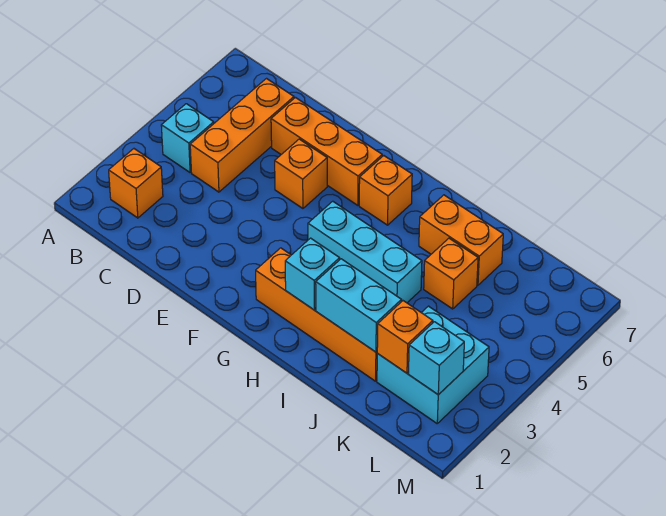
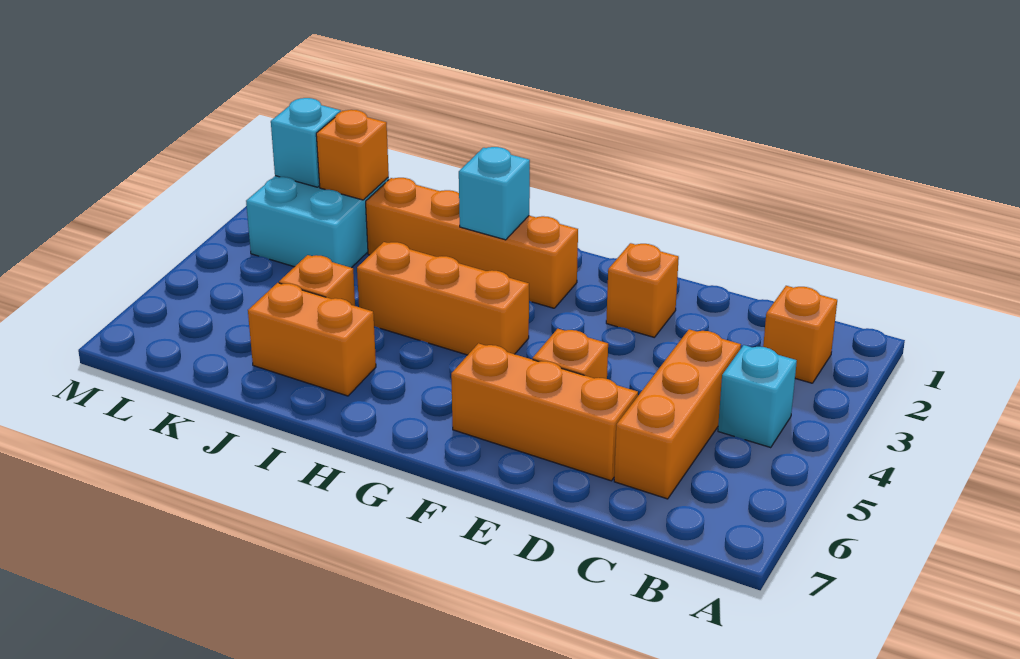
cyan 1x3 brick [308,201,422,303] -> orange 1x3 brick [357,242,529,355]
orange 1x1 brick [359,156,412,225] -> orange 1x1 brick moved to [606,243,679,337]
cyan 1x2 brick [316,259,402,352] -> none

